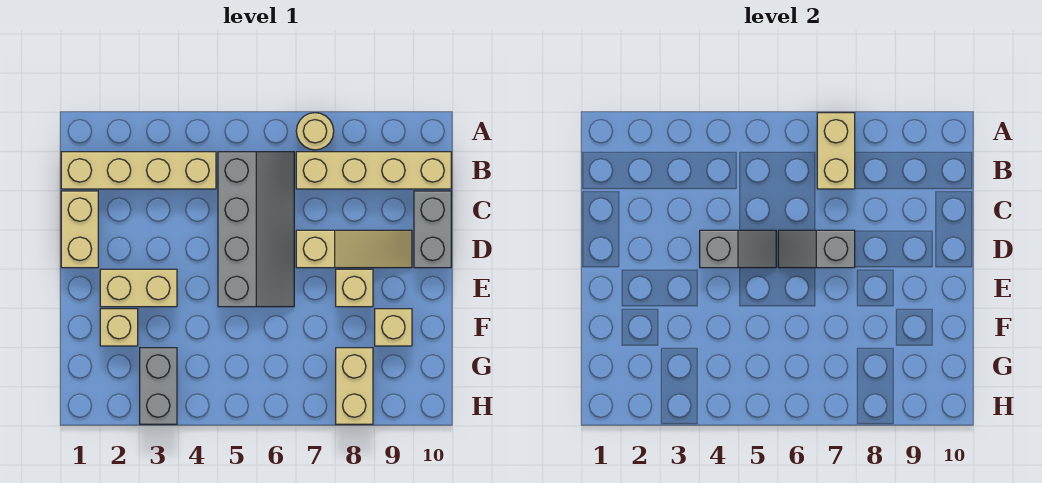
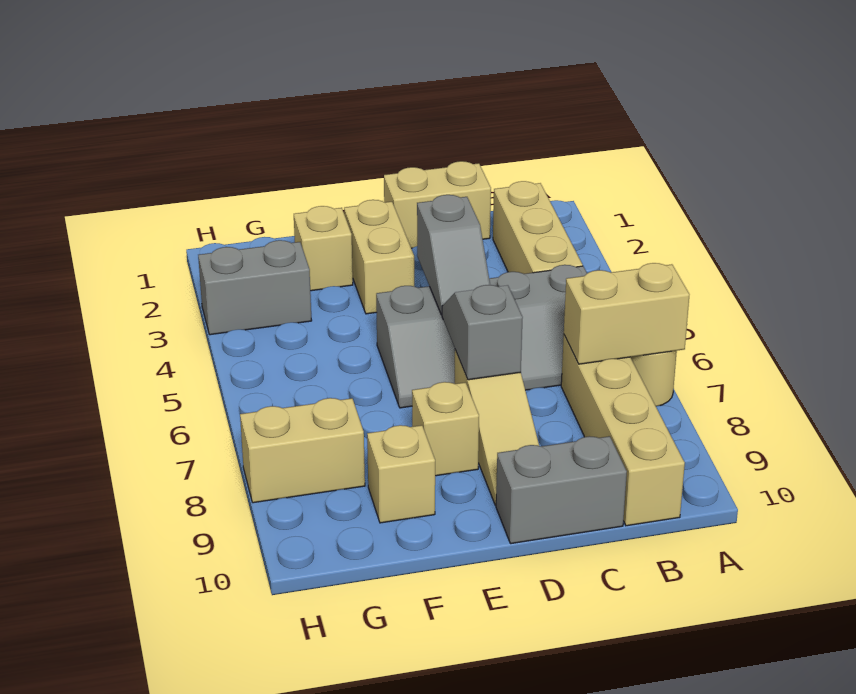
tan 1x4 brick [61,152,216,189] -> tan 1x3 brick [493,181,583,274]

